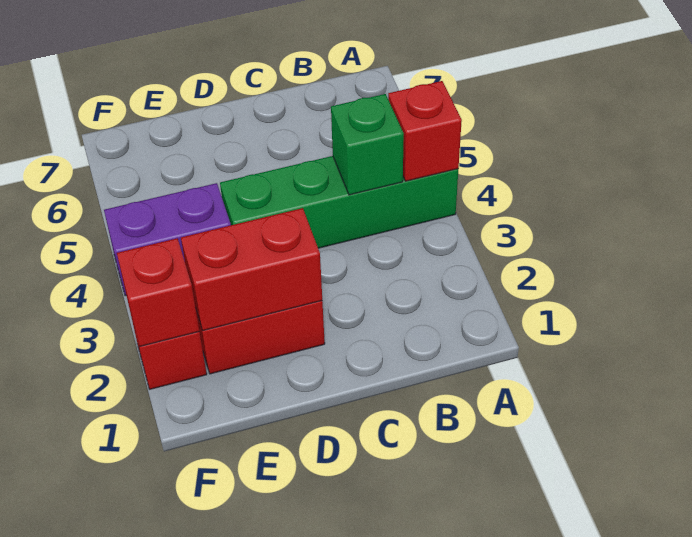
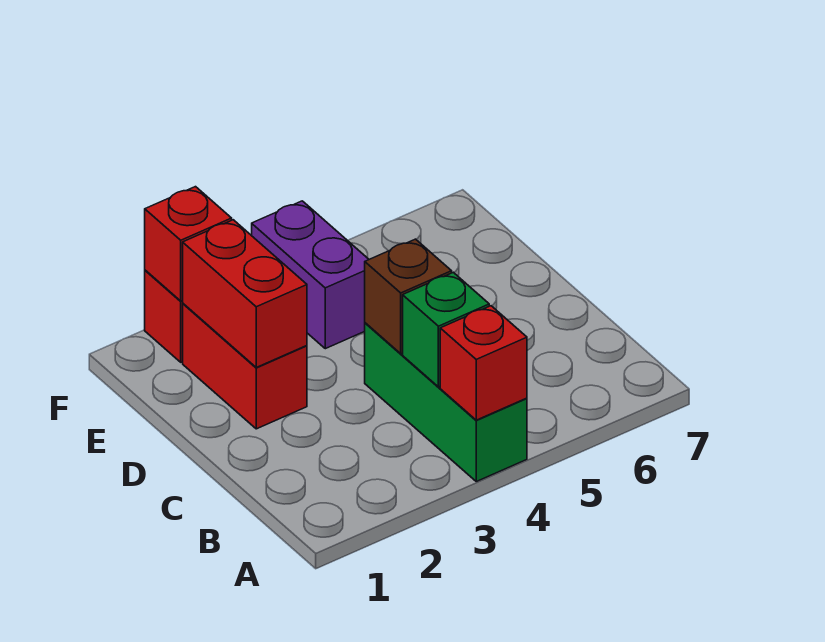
green 1x4 brick [220,156,458,248] -> green 1x3 brick [365,323,527,481]
none -> brown 1x1 brick [365,239,452,354]

